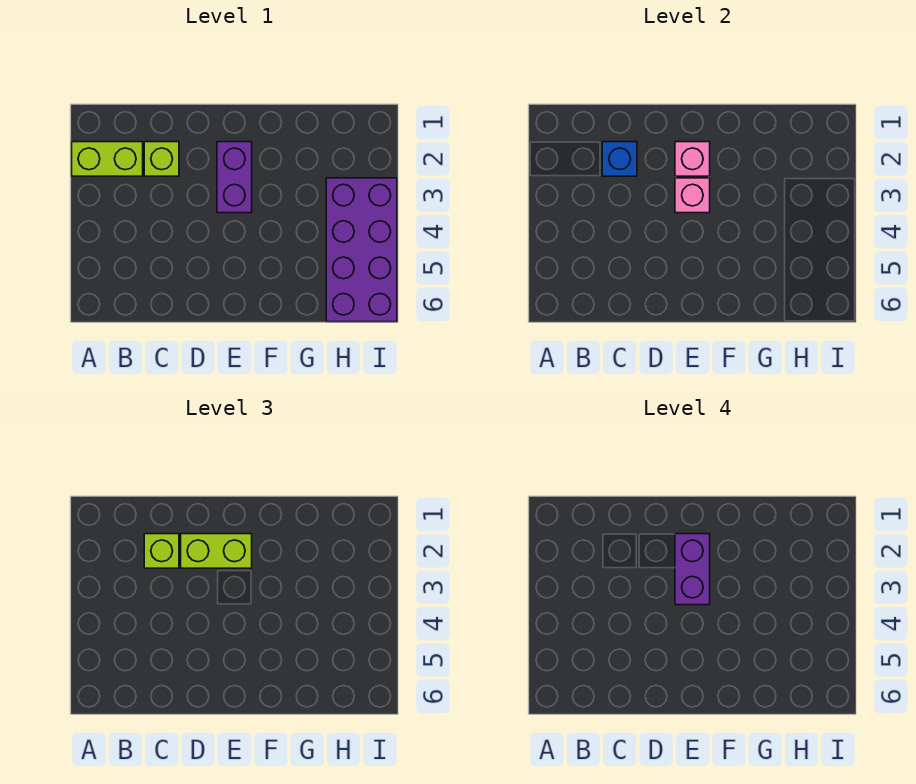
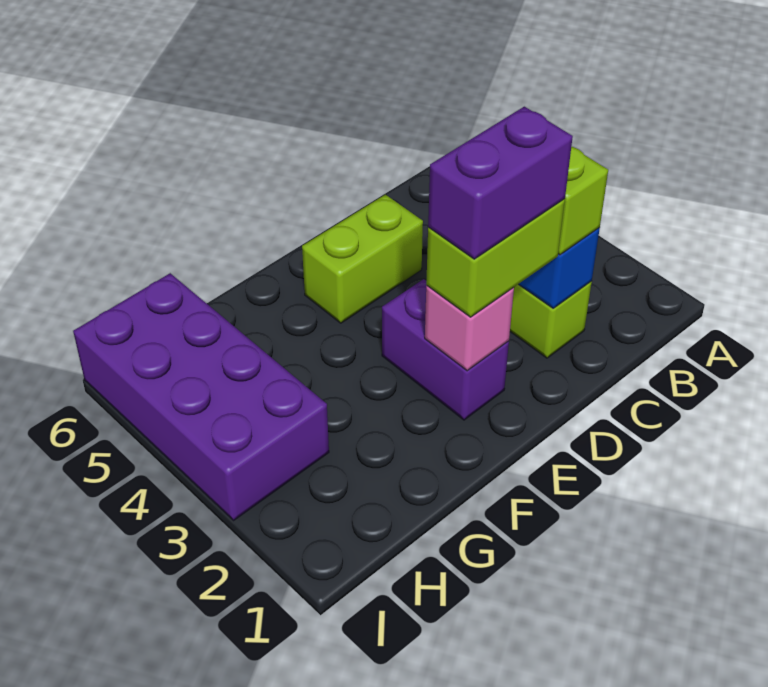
lime 1x2 brick [72,142,143,176] -> lime 1x2 brick moved to [302,195,423,323]
purple 1x2 brick [675,534,710,605] -> purple 1x2 brick turned to [428,107,573,259]
pink 1x1 brick [675,178,710,213] -> none

